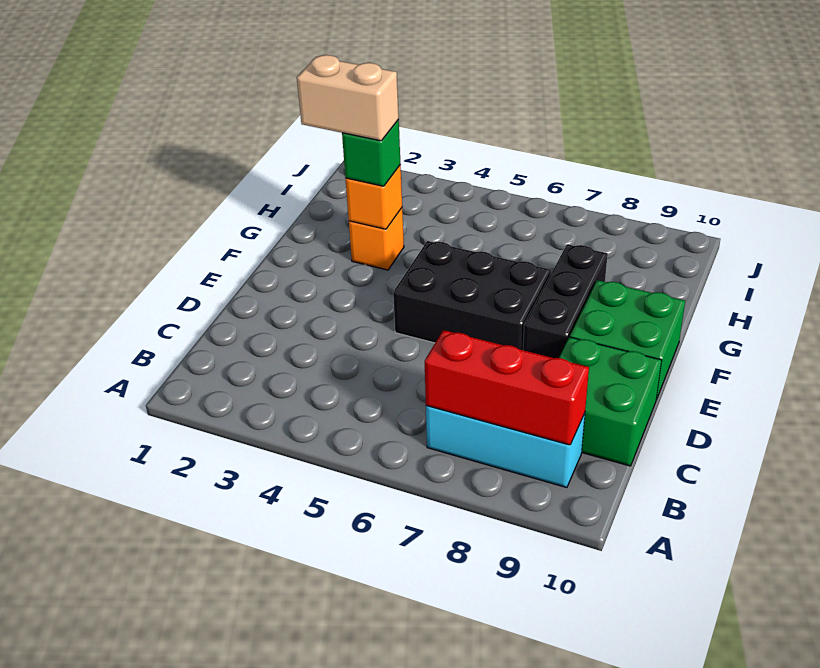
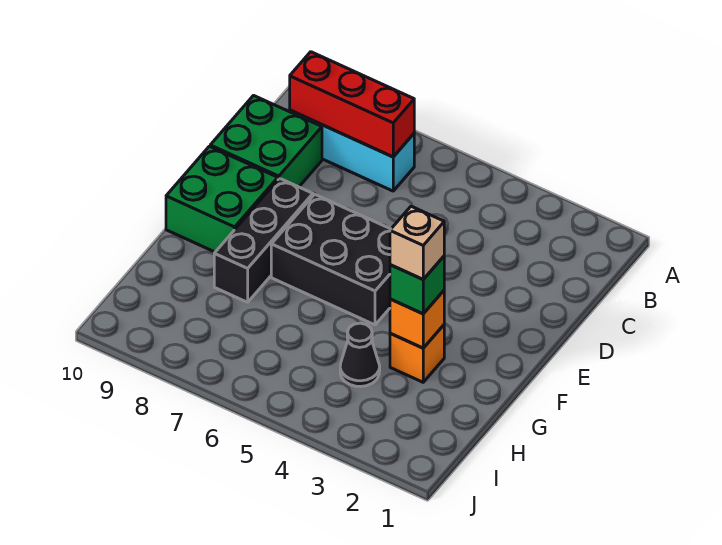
tan 1x2 brick [297,55,399,141] -> tan 1x1 brick [390,206,444,279]
none -> black 1x1 cone [340,323,380,386]

